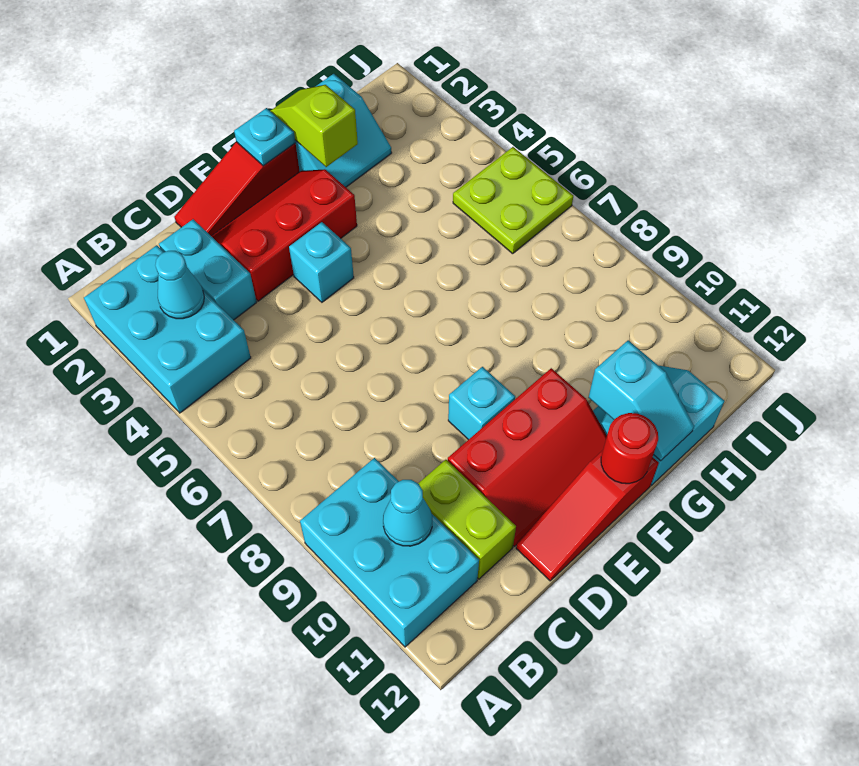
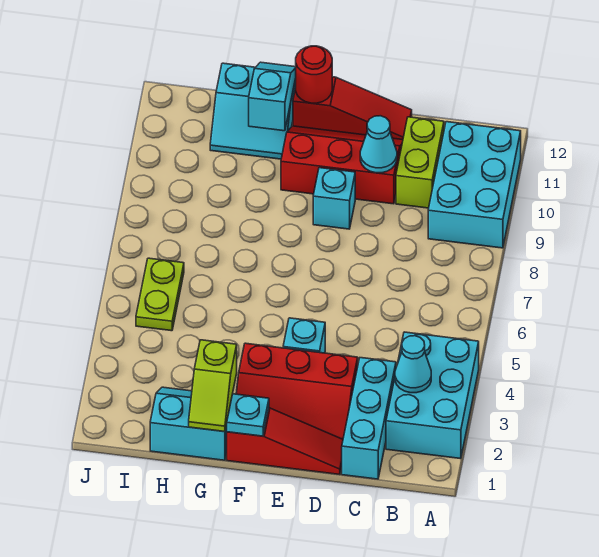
cyan 1x1 cone [383,480,432,546] -> cyan 1x1 cone moved to [360,116,397,173]
cyan 1x2 brick [159,219,257,320] -> cyan 1x3 brick [342,358,396,479]
lime 2x2 plate [453,147,573,254] -> lime 1x2 plate [136,258,184,331]

